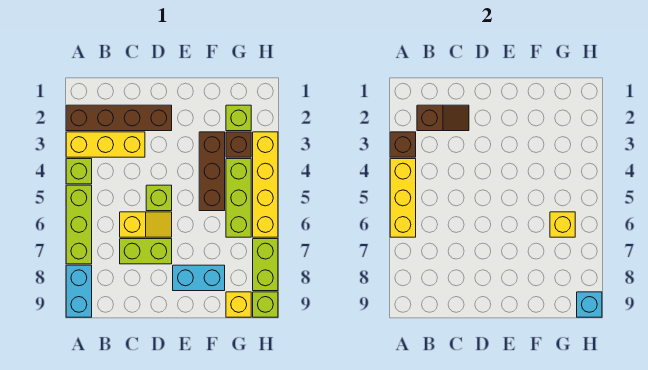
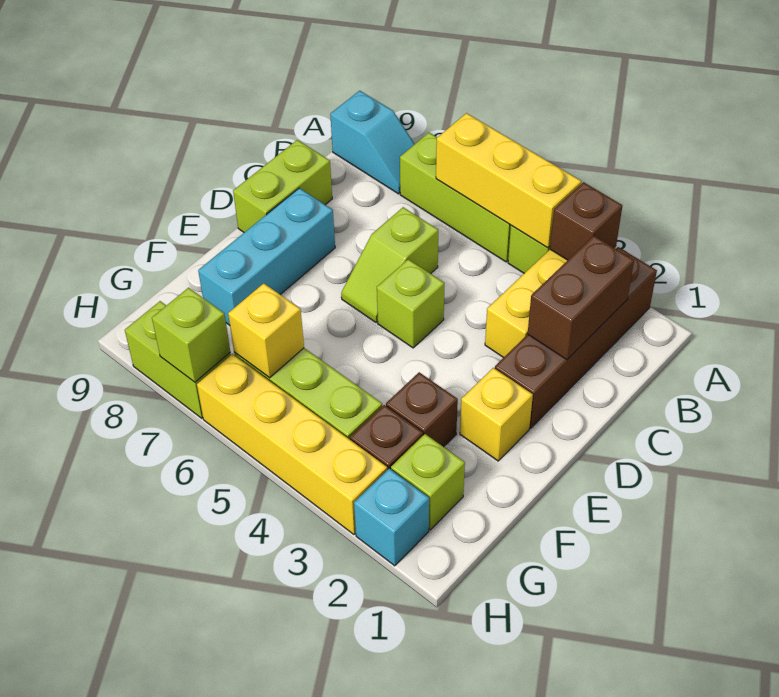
cyan 1x2 brick [66,265,92,317] -> cyan 1x2 slope [330,91,414,194]
brown 1x2 slope [417,105,469,131] -> brown 1x2 brick [528,236,634,360]
yellow 1x2 slope [120,212,172,237] -> lime 1x2 slope [341,207,438,322]
lime 1x2 brick [120,239,172,264] -> lime 1x2 brick moved to [233,140,332,232]
cyan 1x2 brick [173,265,225,291] -> cyan 1x3 brick [198,188,335,325]
brown 1x3 brick [199,132,225,211] -> brown 1x1 brick [386,372,458,447]
yellow 1x1 brick [226,292,251,317] -> yellow 1x1 brick moved to [460,368,533,461]
lime 1x1 brick [253,292,278,317] -> lime 1x1 brick moved to [152,288,230,382]
cyan 1x1 brick [577,292,602,317] -> cyan 1x1 brick moved to [354,469,429,566]

